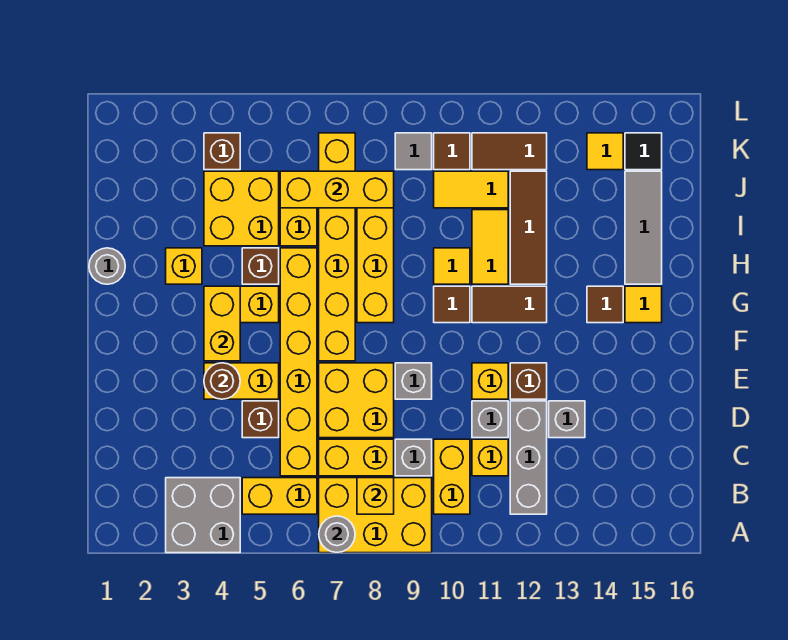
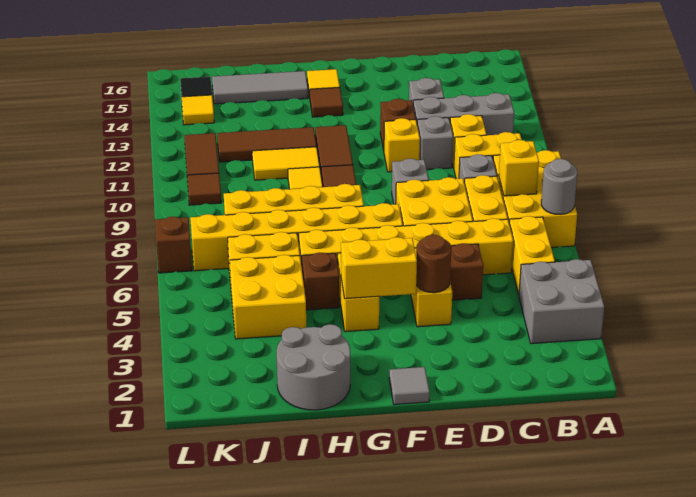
grey 1x1 round brick [89,248,125,284] -> grey 2x2 round brick [277,324,350,410]
yellow 1x1 brick [166,248,202,284] -> none
yellow 1x3 brick [280,171,394,208] -> none
yellow 1x2 tile [434,171,508,208] -> none
brown 1x1 brick [204,133,240,170] -> brown 1x1 brick moved to [155,217,192,273]
grey 1x1 tile [395,133,432,170] -> grey 1x1 tile moved to [389,367,430,405]

